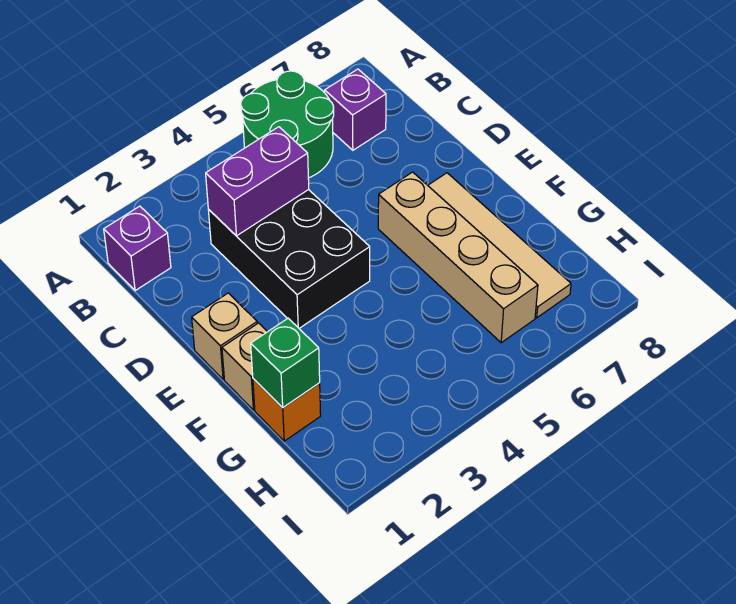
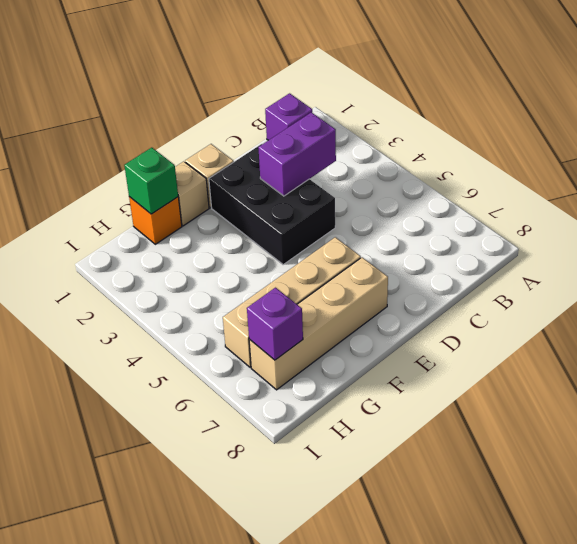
green 2x2 round brick [241,71,334,178] -> none
purple 1x1 brick [325,69,386,150] -> purple 1x1 brick moved to [247,288,303,360]
black 2x3 brick [209,190,370,328] -> black 2x3 brick turned to [209,144,335,264]
purple 1x2 brick [206,127,309,236] -> purple 1x2 brick turned to [258,112,336,196]
tan 1x4 tile [428,173,571,318] -> tan 1x4 brick [249,257,388,390]

